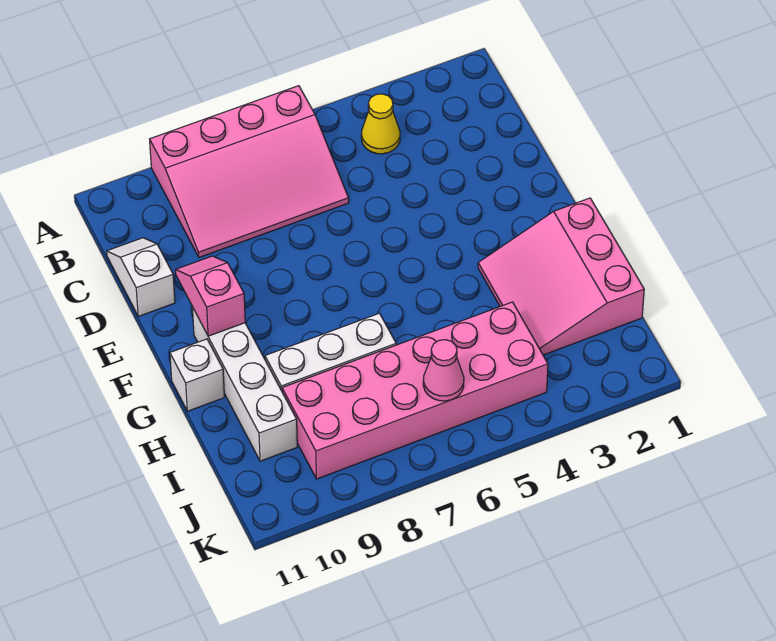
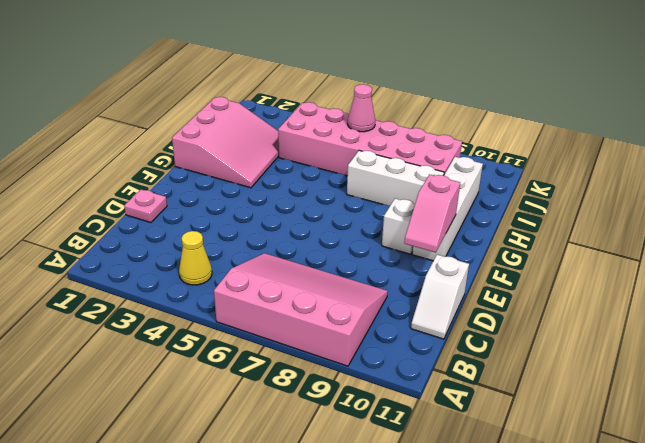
none -> pink 1x1 plate [124,189,167,223]
white 1x1 brick [170,339,224,411] -> white 1x1 brick moved to [382,199,415,254]

